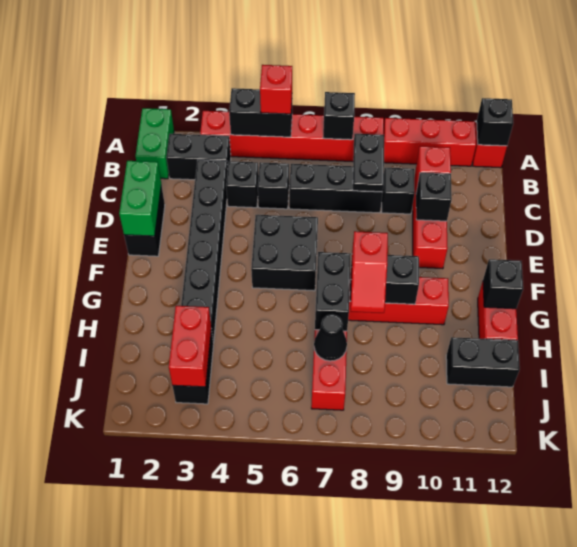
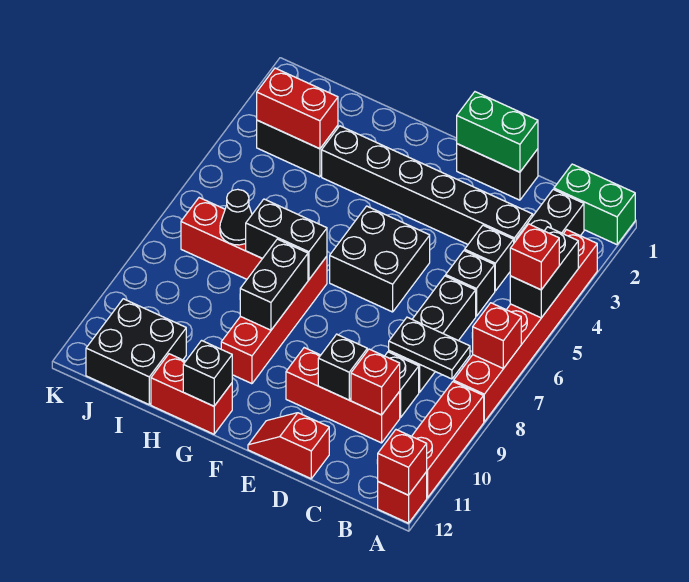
black 1x1 brick [323,92,355,140] -> red 1x1 brick [472,303,521,368]
black 1x1 brick [477,98,513,146] -> red 1x1 brick [378,430,427,495]
red 1x2 slope [351,231,388,313] -> red 1x2 slope moved to [248,413,329,479]
black 1x2 brick [446,337,520,387] -> black 2x2 brick [86,299,186,404]

